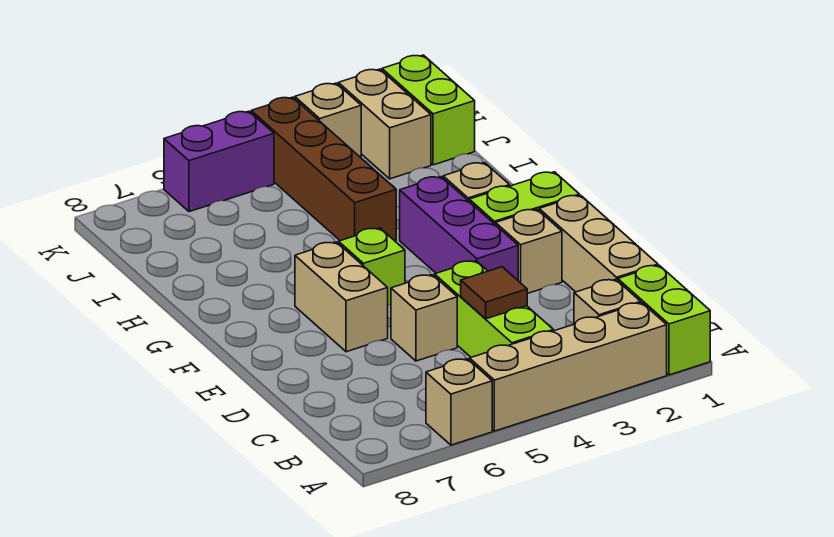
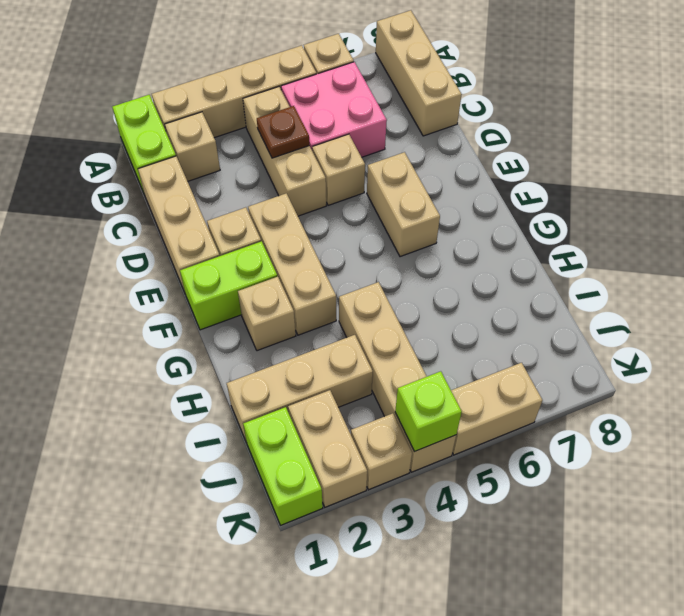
none -> tan 1x3 brick [376,10,462,136]
lime 1x3 brick [435,261,553,357] -> tan 1x3 brick [243,87,326,216]
none -> pink 2x2 brick [281,62,387,157]
brown 1x1 tile [461,267,527,319] -> brown 1x1 plate [257,106,309,158]
purple 1x3 brick [400,177,518,280] -> tan 1x3 brick [248,193,336,335]
lime 1x1 brick [339,228,405,305] -> lime 1x1 brick moved to [395,371,462,452]
brown 1x4 brick [251,97,396,241] -> tan 1x4 brick [339,282,456,472]
none -> tan 1x3 brick [227,335,373,443]
purple 1x2 brick [164,111,274,212] -> tan 1x2 brick [451,363,542,455]

